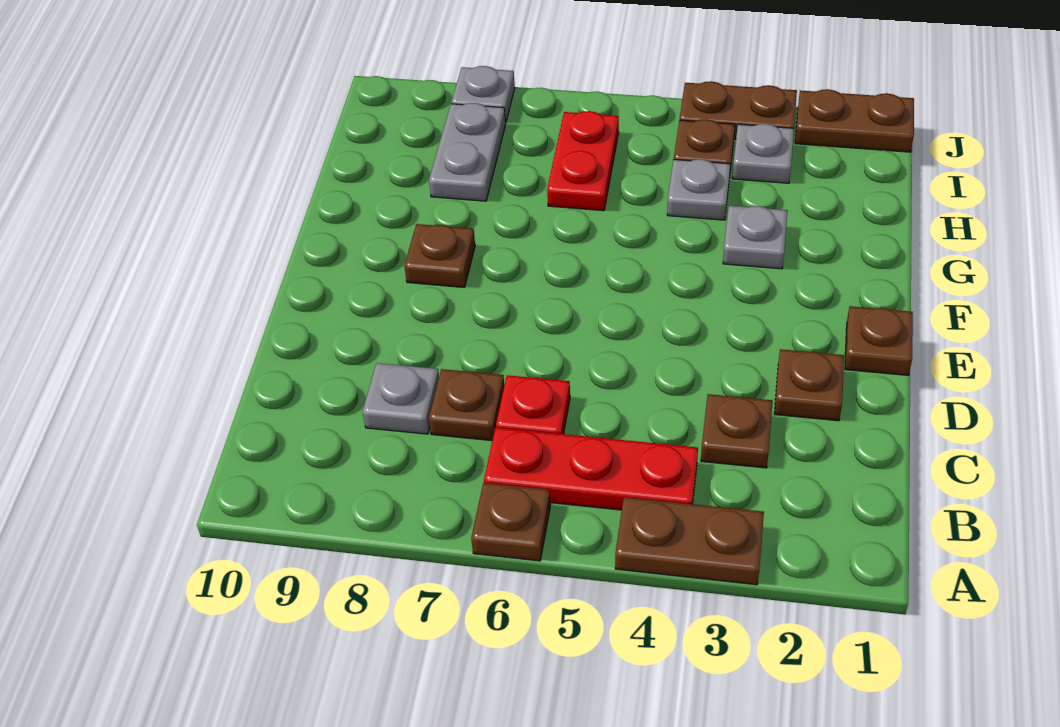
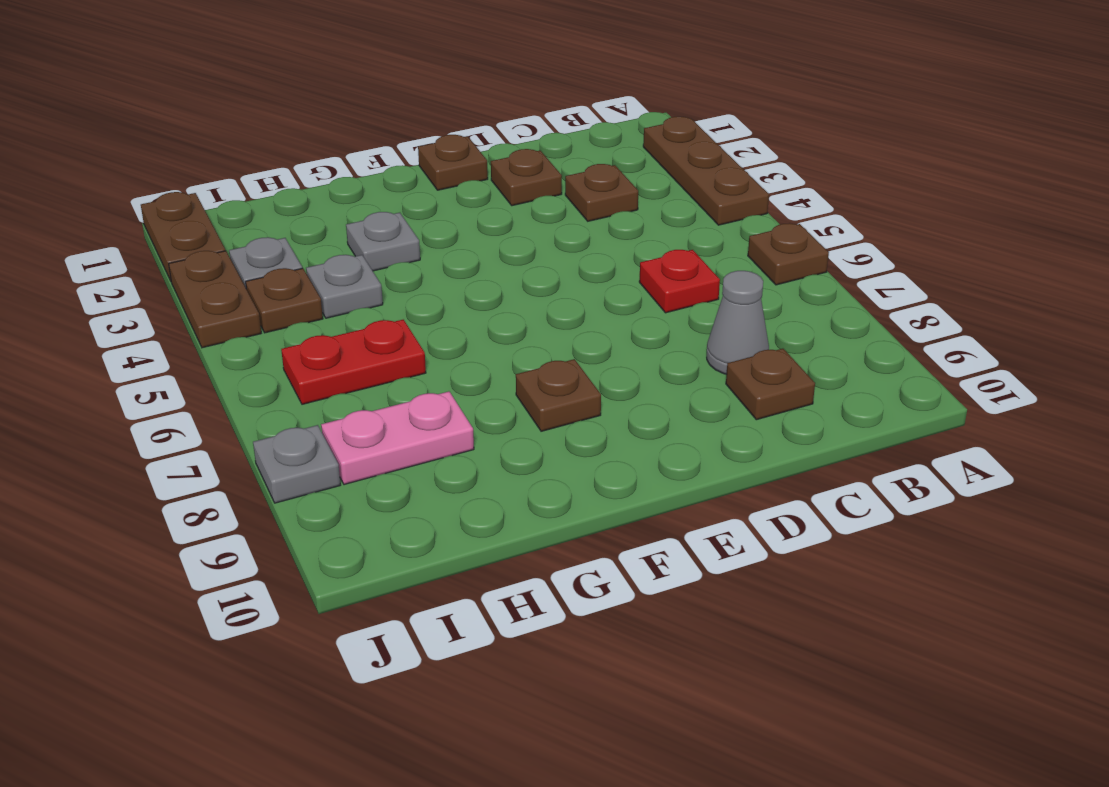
brown 1x2 plate [615,497,764,585] -> brown 1x3 plate [643,117,769,225]
red 1x3 plate [484,428,698,510] -> none
brown 1x1 plate [429,369,504,441] -> brown 1x1 plate moved to [726,349,815,420]
grey 1x1 plate [363,363,439,434] -> grey 1x1 cone [707,271,769,374]
grey 1x2 plate [429,103,506,201] -> pink 1x2 plate [321,391,474,485]

